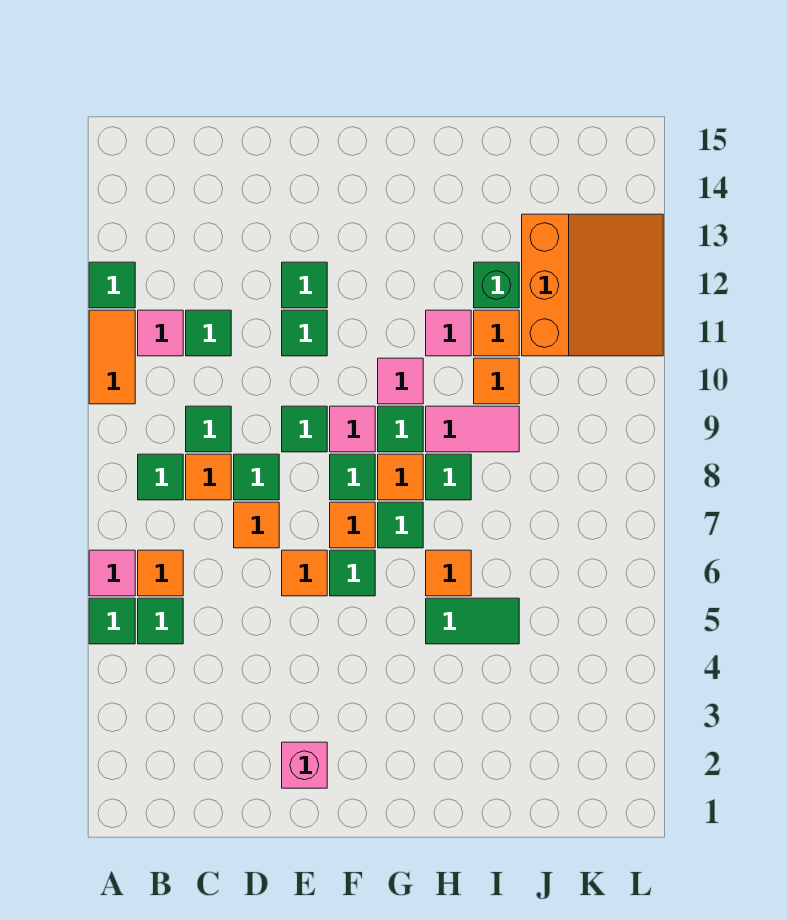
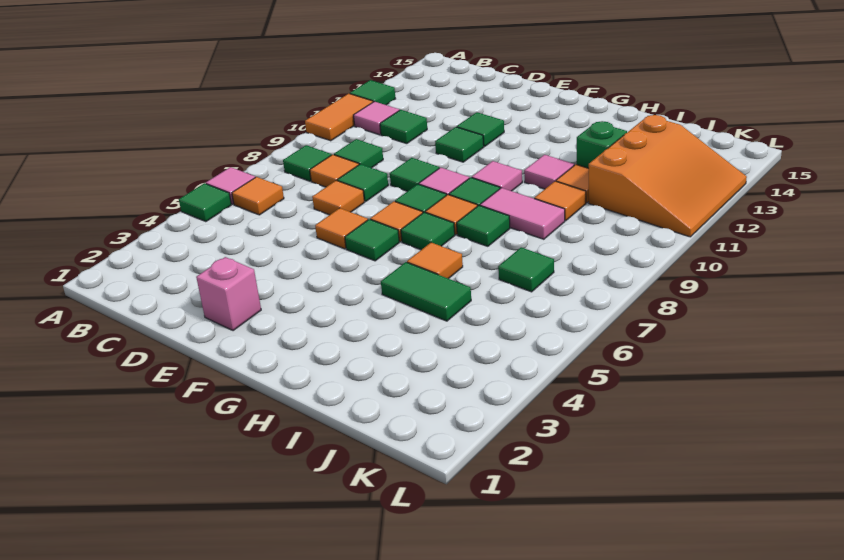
green 1x1 tile [138,598,183,644] -> green 1x1 tile moved to [498,247,554,292]

